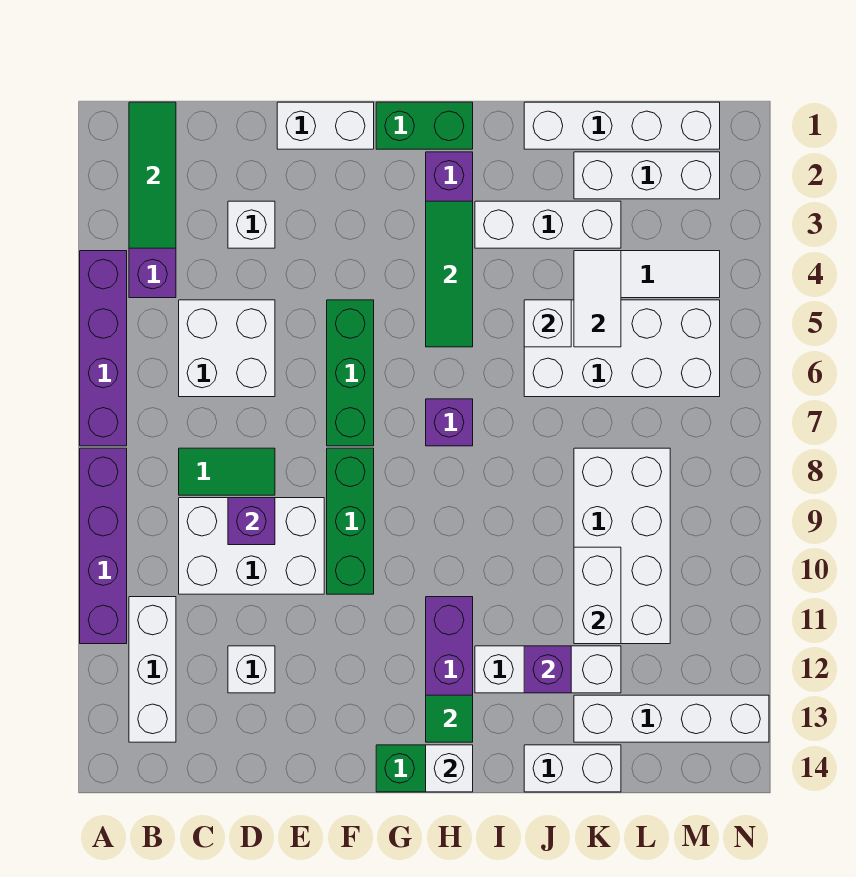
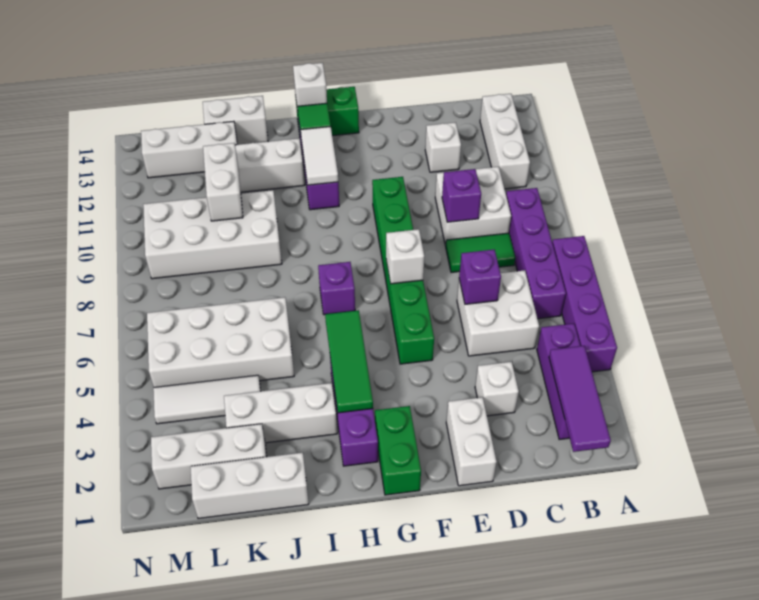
purple 1x4 brick [80,448,127,644] -> purple 1x4 brick moved to [506,188,566,319]
green 1x3 tile [129,102,176,248] -> purple 1x3 tile [549,346,611,452]
white 2x3 brick [179,498,324,594] -> white 2x2 brick [435,167,511,246]
white 1x2 brick [277,102,374,149] -> white 1x2 brick turned to [446,397,497,486]
green 1x2 brick [376,102,473,149] -> green 1x2 brick turned to [375,406,421,495]
white 1x4 brick [524,102,720,149] -> white 1x3 brick [190,453,309,519]
white 1x1 brick [524,300,571,347] -> white 1x1 brick moved to [386,229,424,284]
purple 1x1 brick [524,646,571,693] -> purple 1x1 brick moved to [459,250,501,304]
white 1x2 tile [574,251,621,347] -> white 1x2 tile moved to [301,126,338,185]
white 2x4 brick [574,448,670,644] -> white 2x4 brick turned to [143,190,282,279]
white 1x4 brick [574,695,769,742] -> white 1x3 brick [141,121,238,178]

